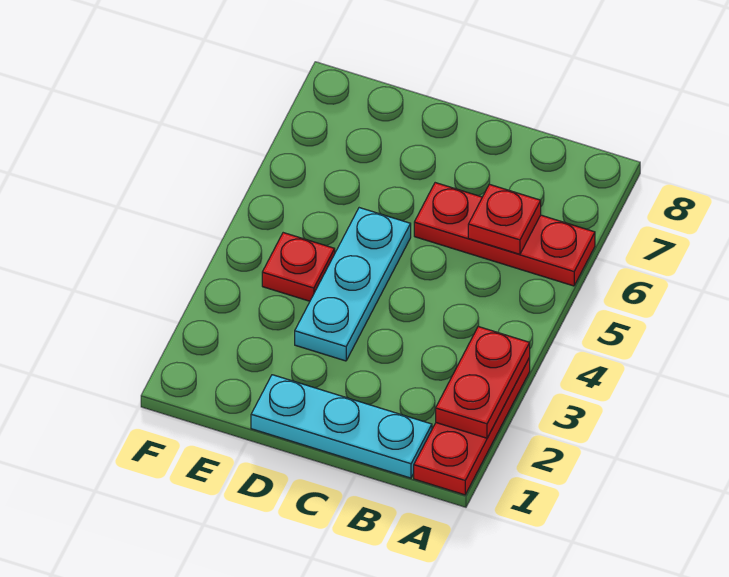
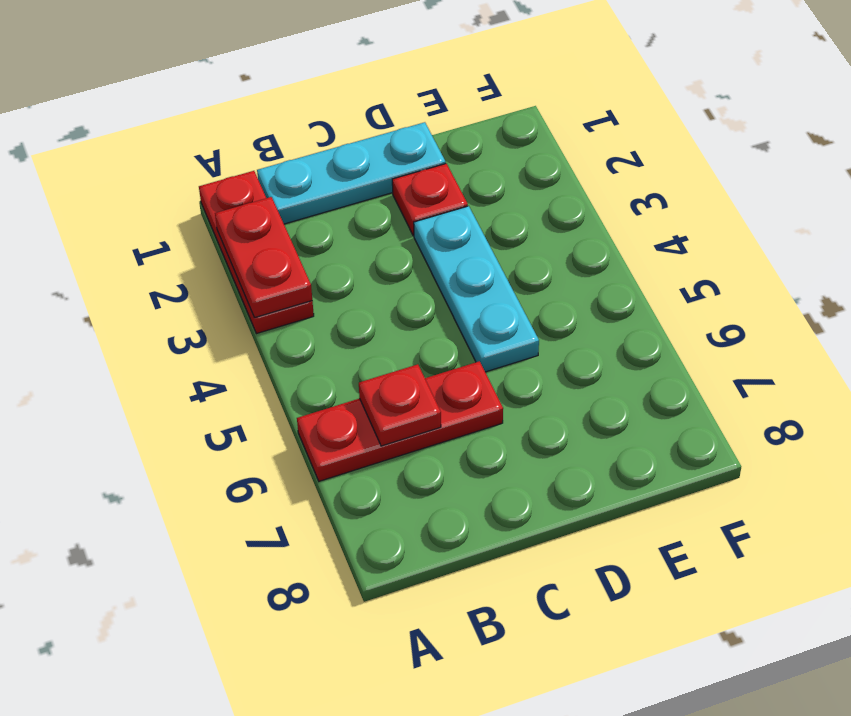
red 1x1 plate [262,233,335,301] -> red 1x1 plate moved to [392,164,468,236]

